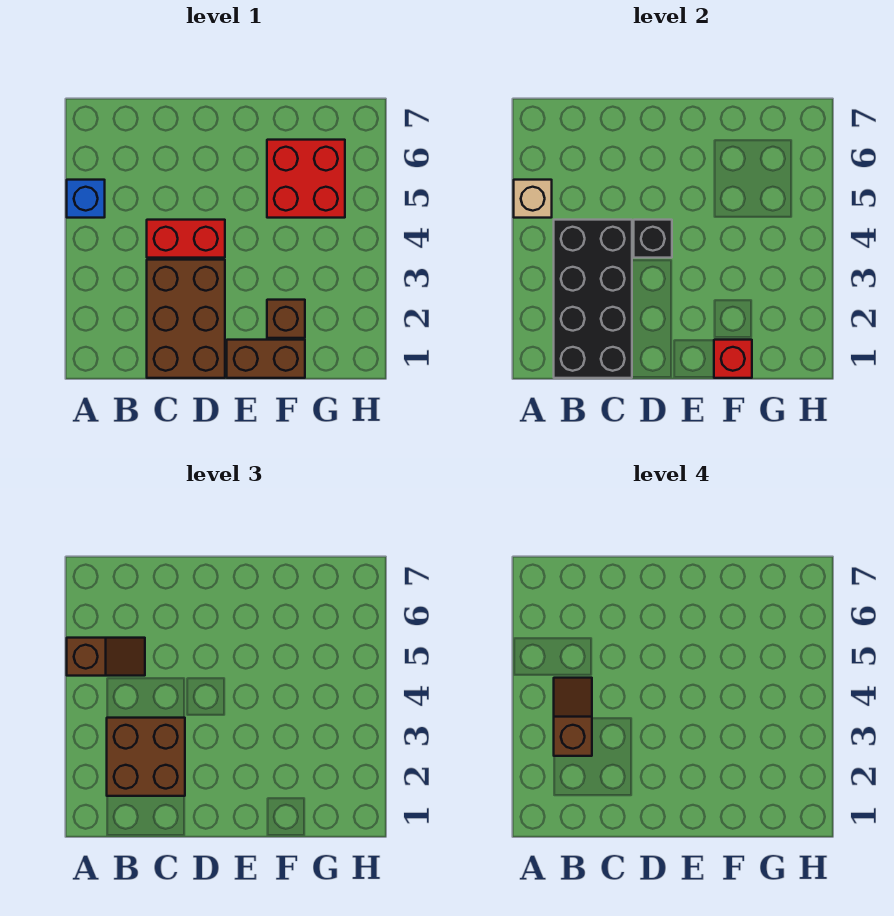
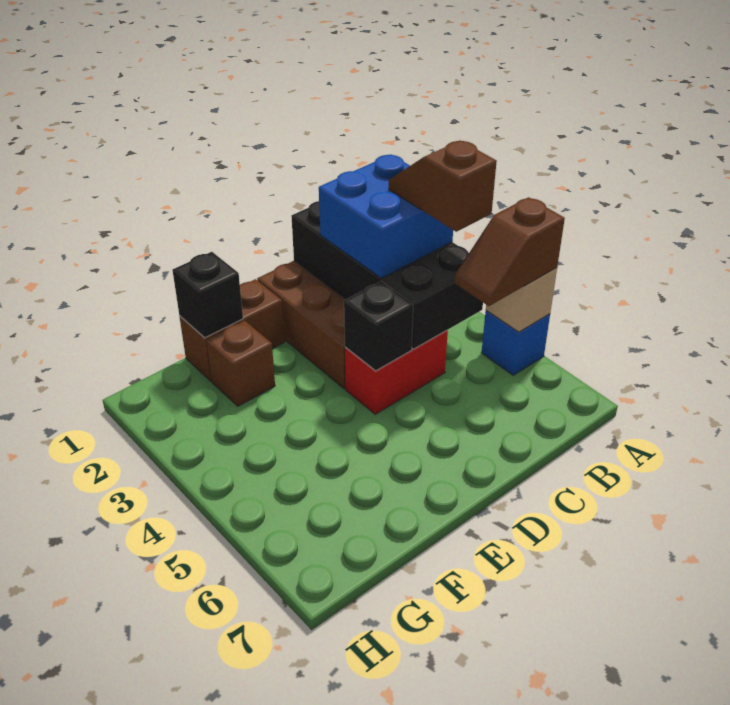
brown 2x2 brick [107,718,185,796] -> blue 2x2 brick [319,155,453,278]
brown 1x2 slope [554,678,592,756] -> brown 1x2 slope turned to [389,140,497,232]
red 1x1 brick [714,340,752,378] -> black 1x1 brick [172,252,243,338]
red 2x2 brick [267,140,345,218] -> none

